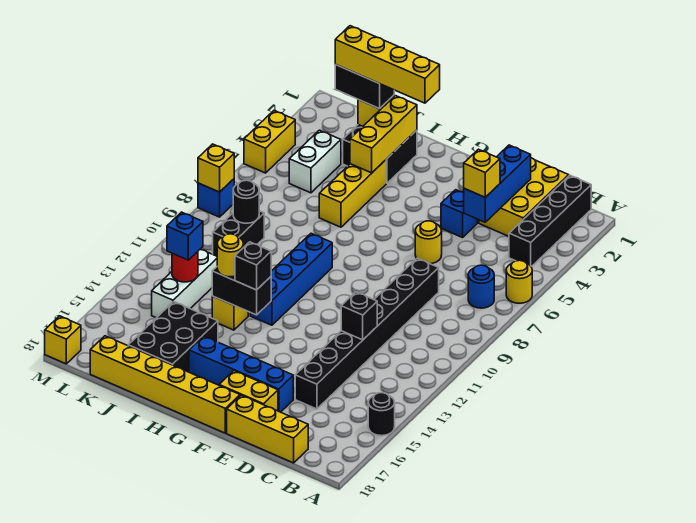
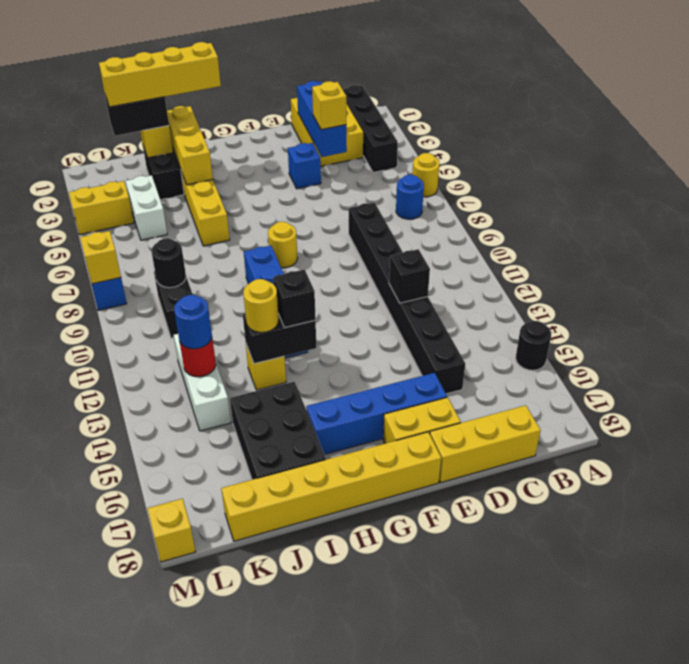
yellow 1x1 round brick [415,221,442,264] -> yellow 1x1 round brick moved to [268,222,298,268]
blue 1x1 brick [167,212,203,260] -> blue 1x1 round brick [174,295,212,349]
yellow 1x2 brick [244,111,295,173] -> yellow 1x2 brick turned to [69,181,134,235]

